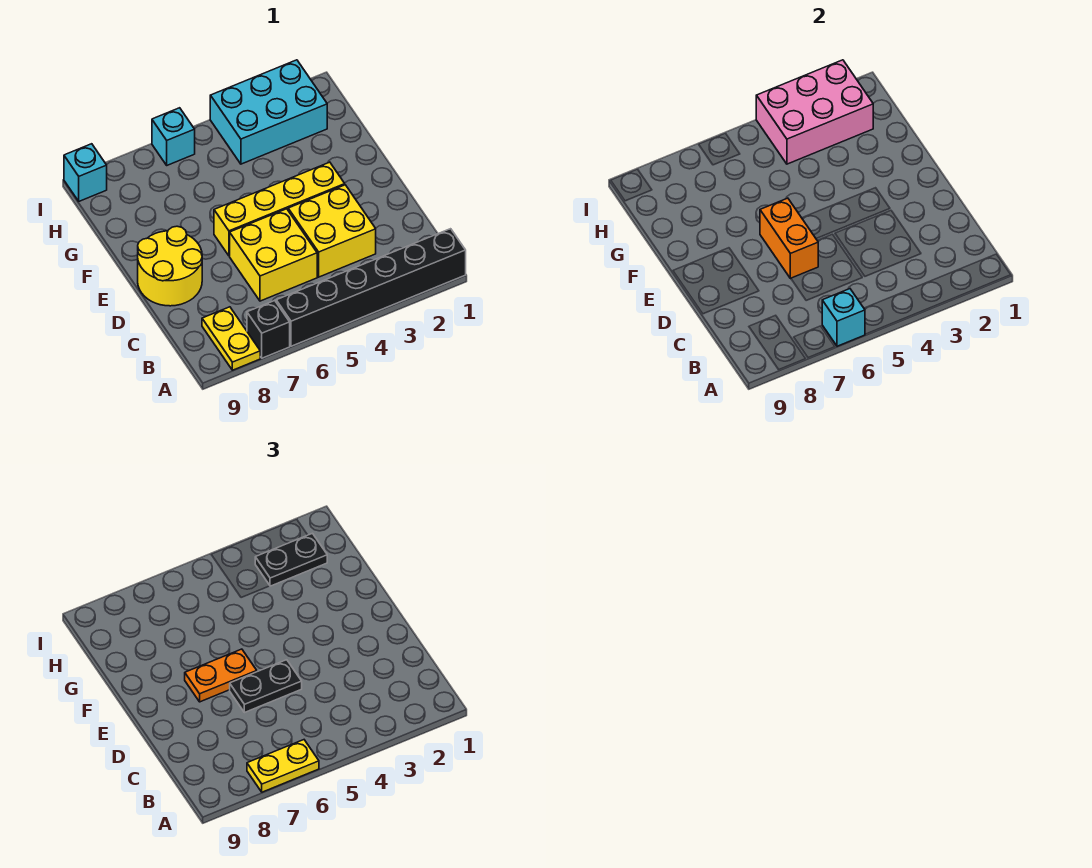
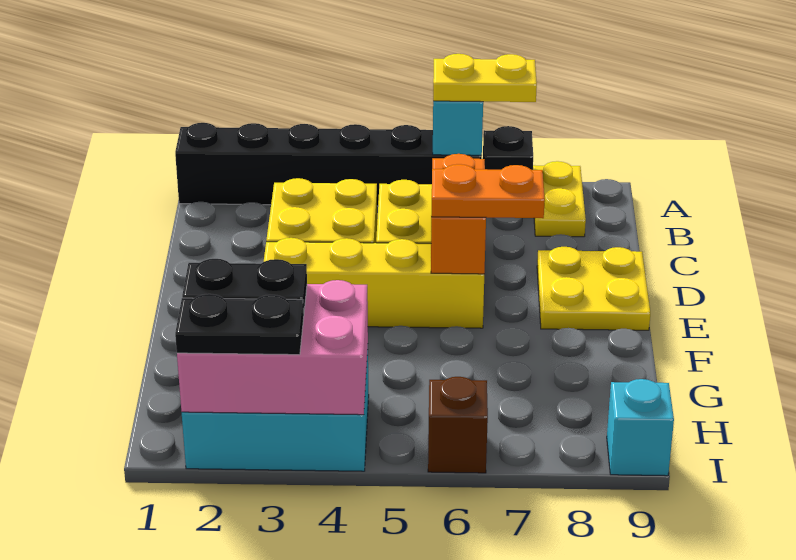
black 1x2 plate [230,660,302,713] -> black 1x2 plate moved to [175,294,304,355]
yellow 2x2 round brick [138,226,202,306] -> yellow 2x2 plate [537,247,650,330]
cyan 1x1 brick [152,108,195,165] -> brown 1x1 brick [428,377,488,473]

